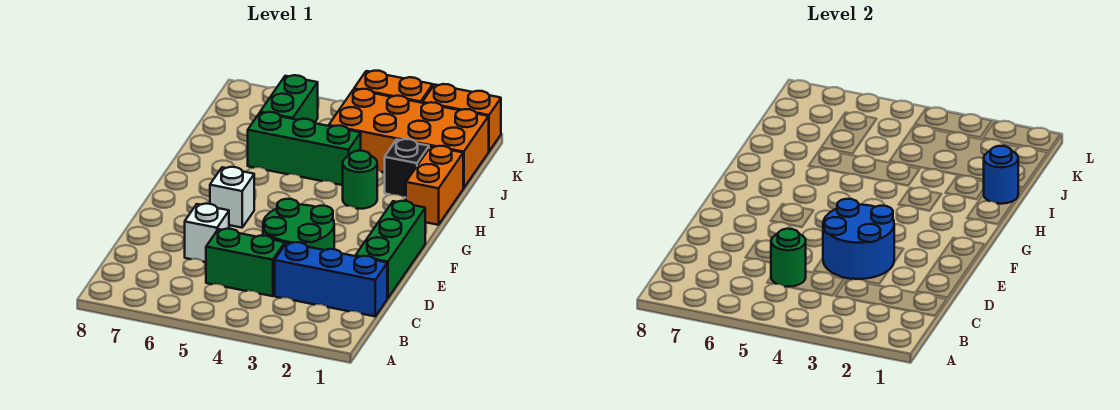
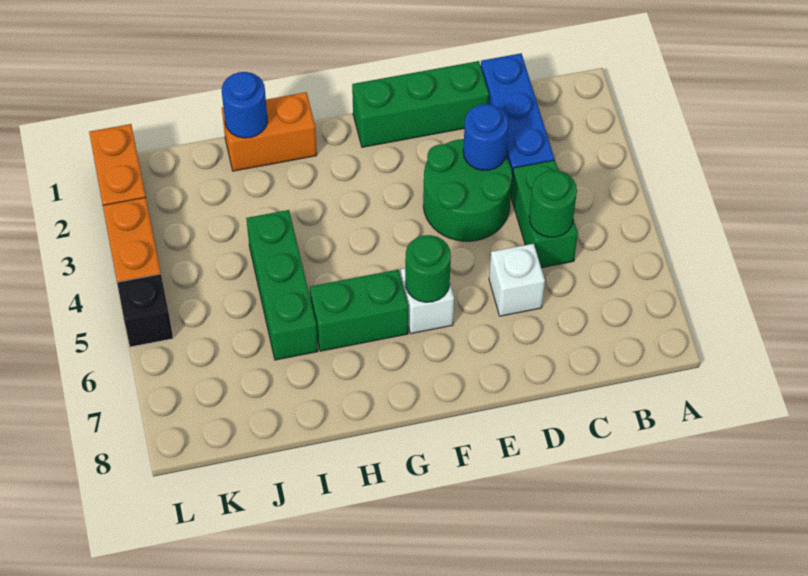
blue 2x2 round brick [823,199,894,279] -> blue 1x1 round brick [463,104,509,170]
green 1x1 round brick [343,151,377,209] -> green 1x1 round brick moved to [405,235,451,302]
black 1x1 brick [385,139,429,198] -> black 1x1 brick moved to [117,274,173,347]
orange 2x4 brick [329,89,489,188] -> none
green 1x2 brick [260,75,318,123] -> green 1x2 brick moved to [310,270,408,351]

